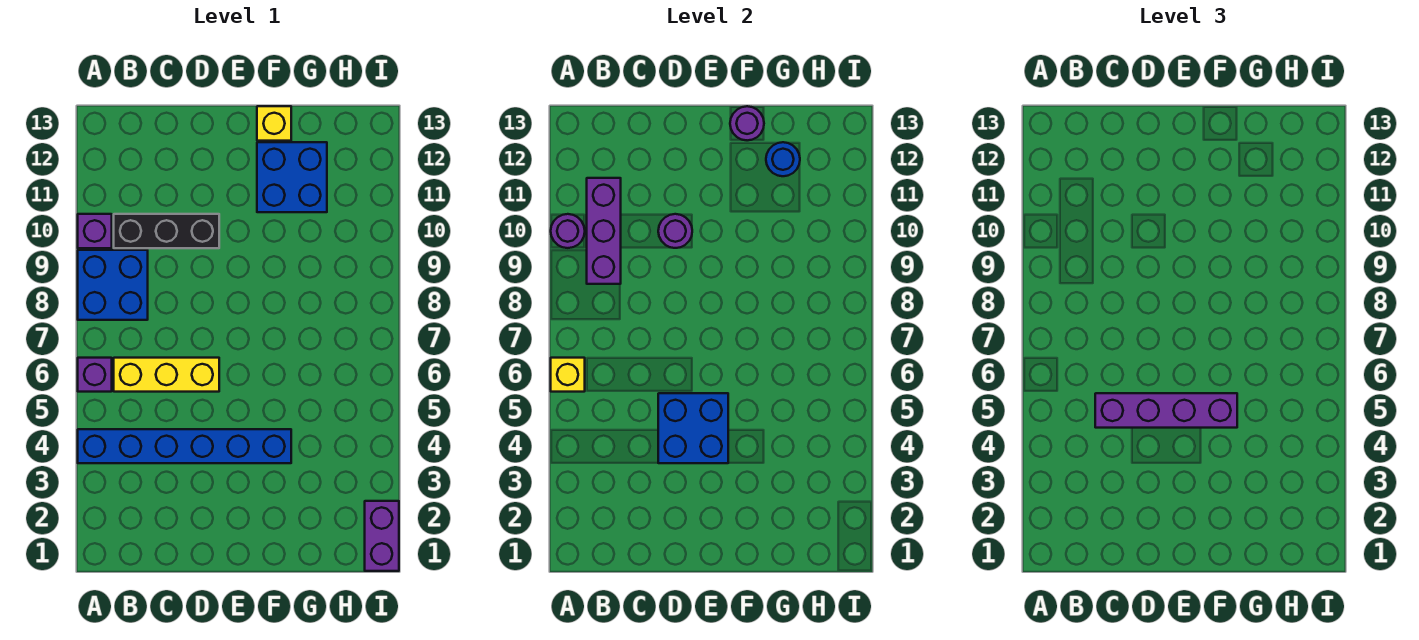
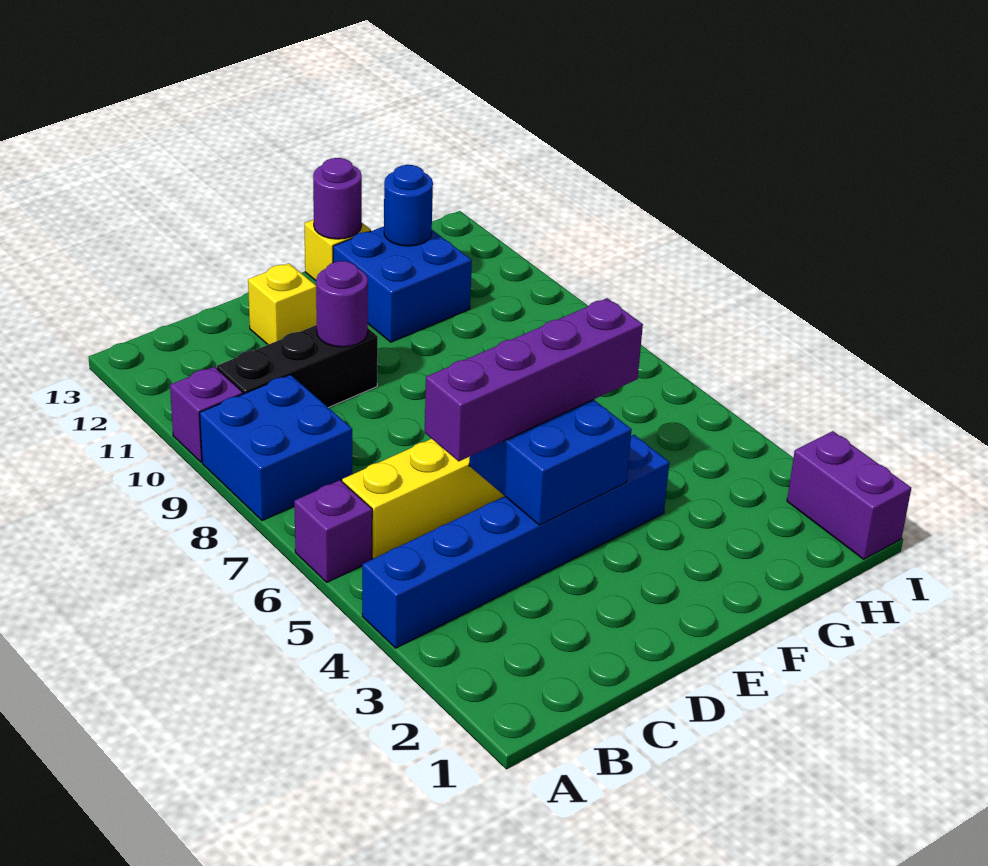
yellow 1x1 brick [551,358,585,392] -> yellow 1x1 brick moved to [248,263,317,344]
purple 1x1 round brick [551,214,585,248] -> none
purple 1x3 brick [587,178,621,284] -> none

